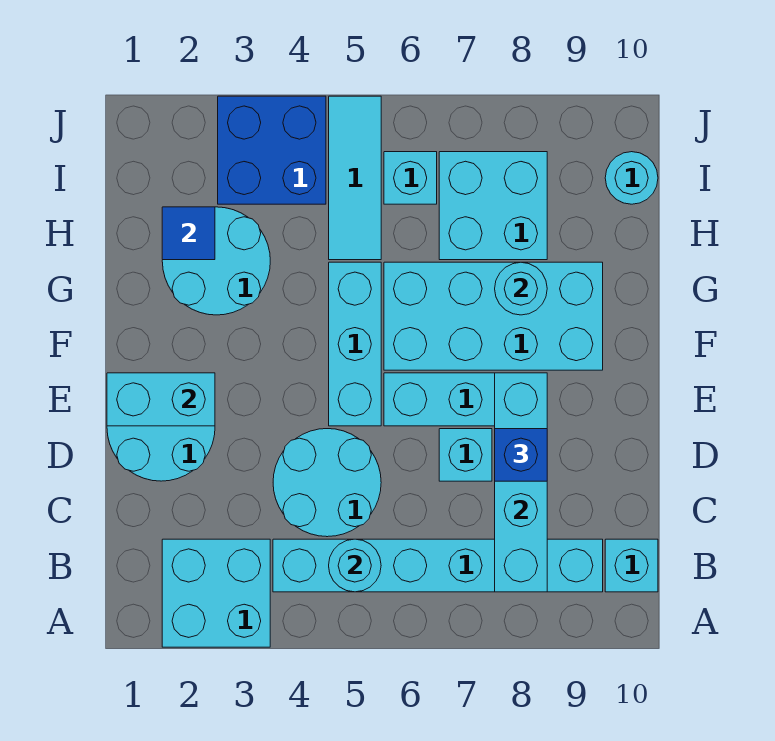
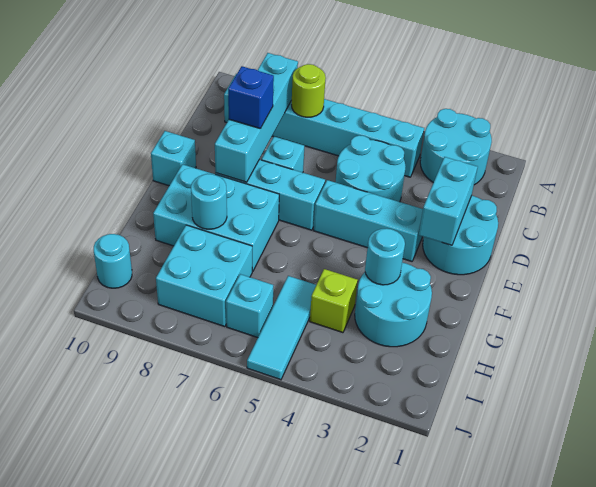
cyan 2x2 brick [162,539,270,647] -> cyan 2x2 round brick [420,109,492,185]
cyan 1x1 round brick [329,539,381,592] -> cyan 1x1 round brick moved to [365,229,405,285]
none -> lime 1x1 round brick [292,64,326,117]
cyan 1x1 brick [605,539,658,592] -> cyan 1x1 brick moved to [151,131,196,186]
cyan 1x2 brick [107,373,215,426] -> cyan 1x2 brick turned to [419,157,478,245]
cyan 1x3 brick [329,262,381,426] -> cyan 1x3 brick turned to [314,180,423,261]
cyan 2x4 brick [384,262,603,370] -> cyan 2x3 brick [153,164,279,271]
blue 1x1 tile [162,207,215,260] -> none
none -> lime 1x1 brick [310,269,358,333]
blue 2x2 brick [218,96,326,204] -> none

